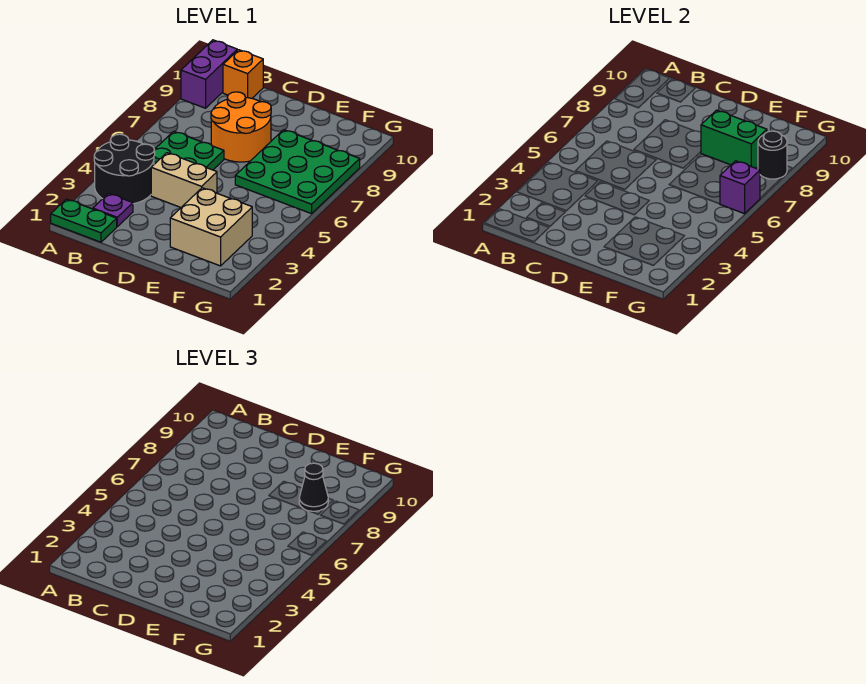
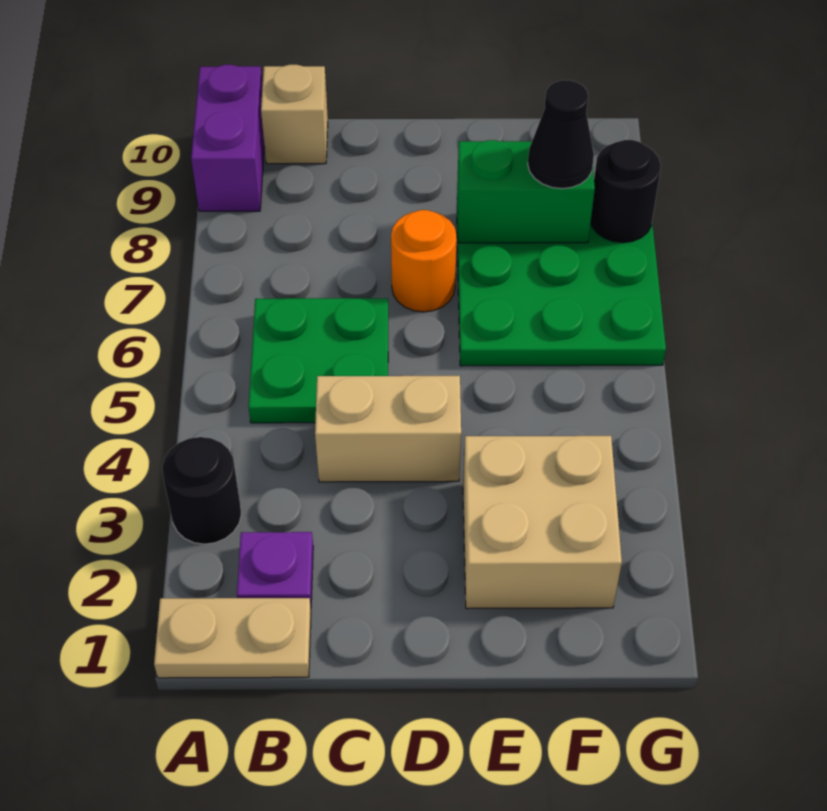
green 1x2 plate [51,199,117,242] -> tan 1x2 plate [154,598,311,678]
black 2x2 round brick [94,134,155,204] -> black 1x1 round brick [162,437,241,544]
orange 1x1 brick [223,50,263,98] -> tan 1x1 brick [261,65,328,164]
orange 2x2 round brick [211,92,271,162] -> orange 1x1 round brick [391,210,457,312]
purple 1x1 brick [720,161,760,214] -> none

